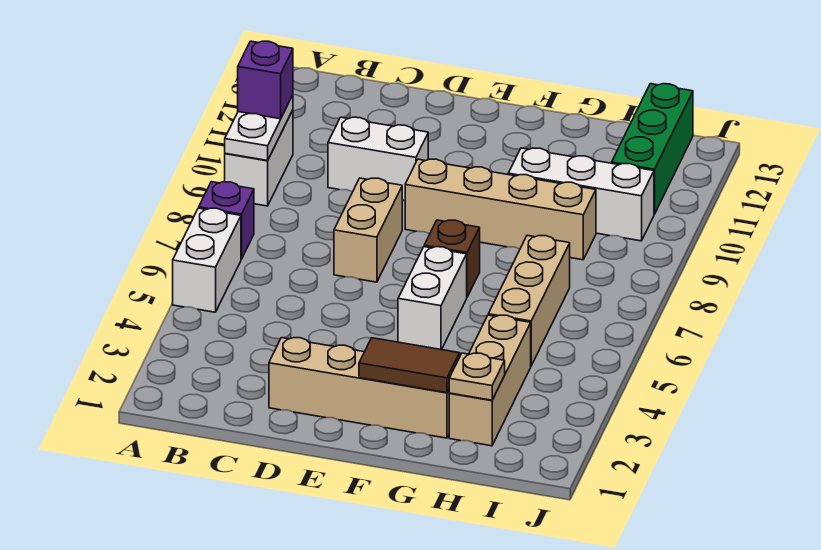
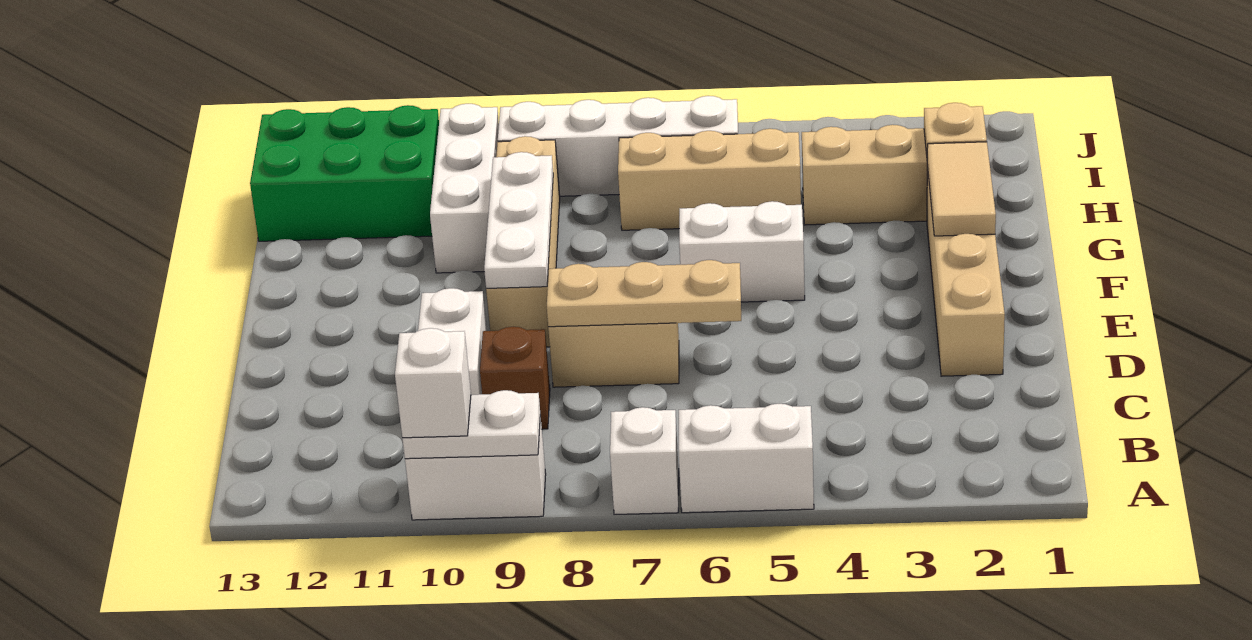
purple 1x1 brick [199,182,254,259] -> white 1x1 brick [610,407,679,515]
purple 1x1 brick [238,41,293,119] -> white 1x1 brick [395,328,471,438]
none -> tan 1x3 plate [547,260,741,327]
none -> white 1x3 plate [484,152,553,288]
brown 1x2 tile [359,338,460,393] -> tan 1x2 tile [927,142,996,236]
brown 1x1 brick [424,220,480,297] -> brown 1x1 brick moved to [480,327,550,429]
none -> white 1x4 brick [498,96,738,196]
green 1x3 brick [612,84,693,214] -> green 2x3 brick [250,105,439,241]

